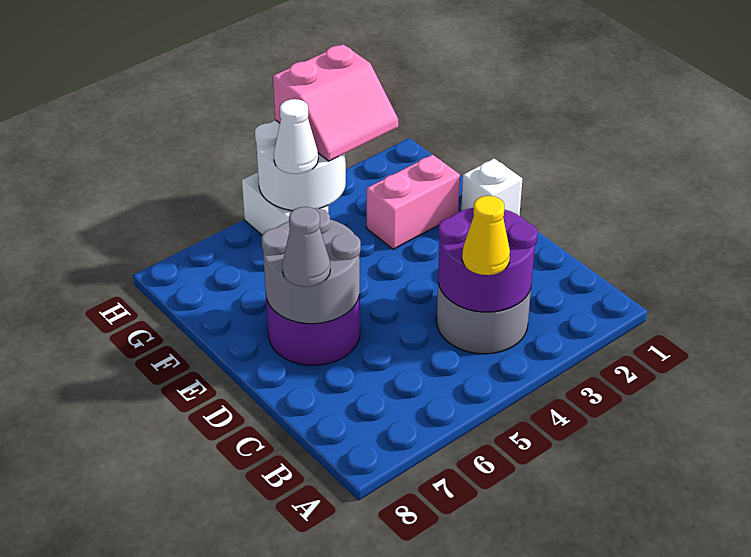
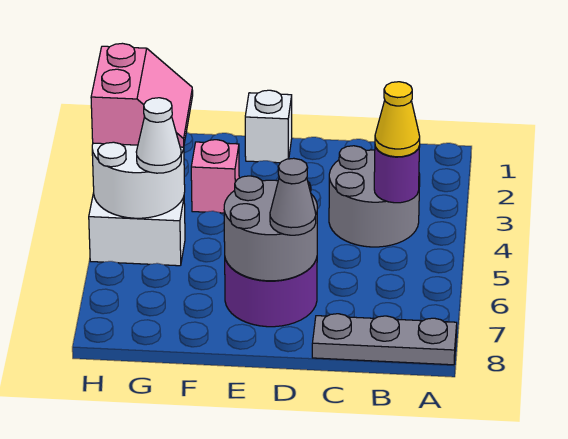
none -> grey 1x3 plate [312,314,457,365]
purple 2x2 round brick [438,208,538,312] -> purple 1x1 round brick [374,146,420,203]
pink 1x2 brick [366,154,460,249] -> pink 1x1 brick [191,140,239,213]

